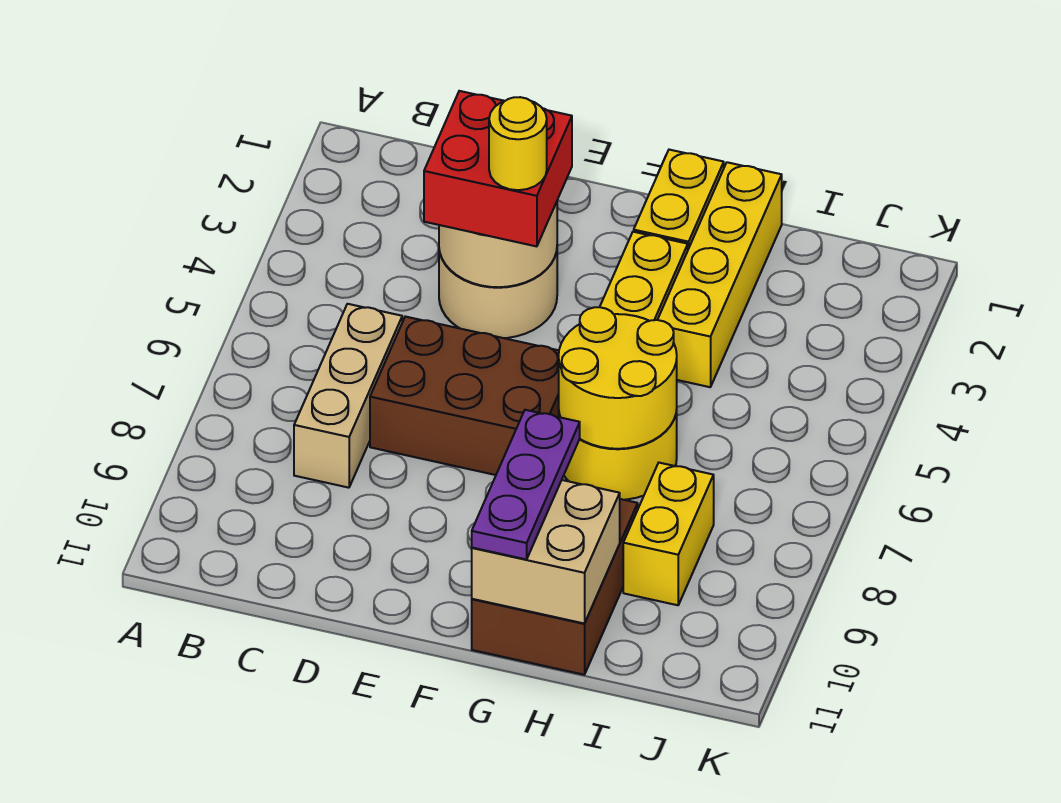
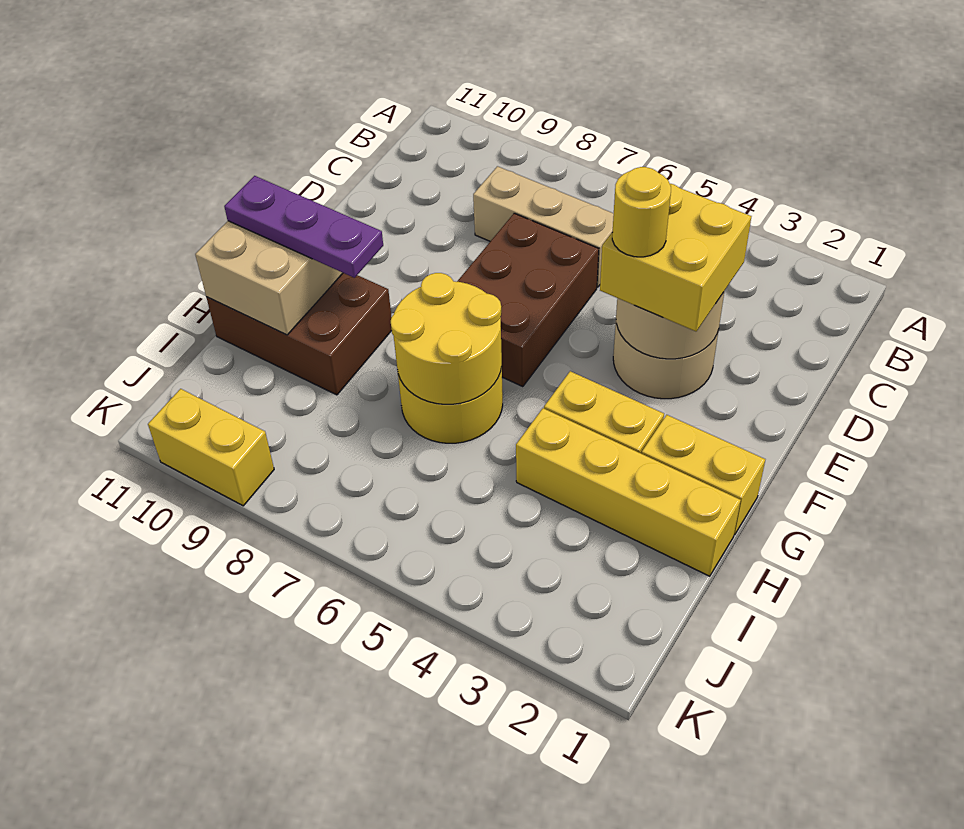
red 2x2 brick [424,91,572,246] -> yellow 2x2 brick [600,184,751,331]
yellow 1x2 brick [623,463,714,605] -> yellow 1x2 brick moved to [148,389,274,506]

